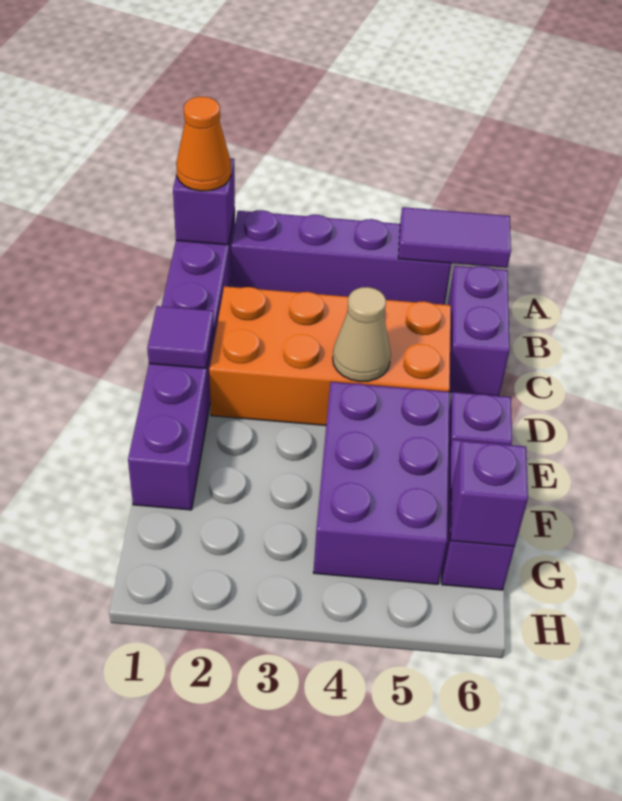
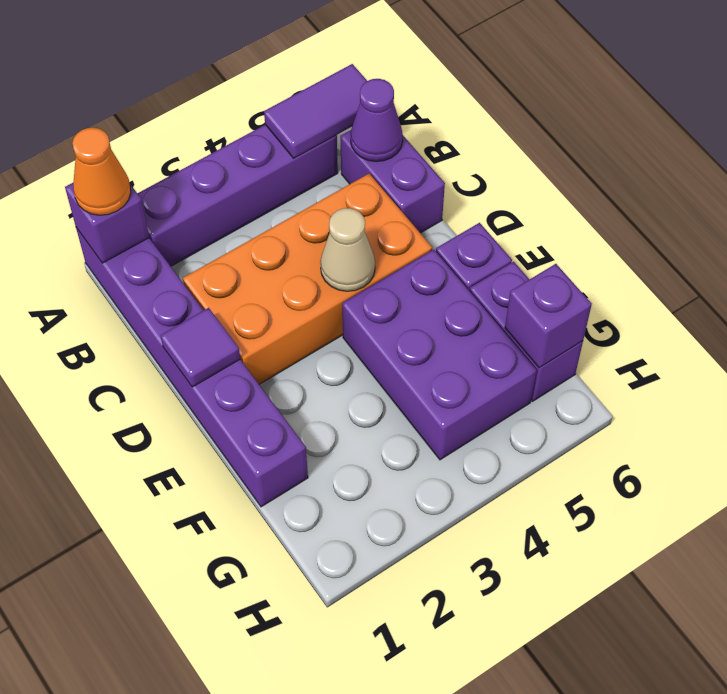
none -> purple 1x1 cone [350,79,403,162]

